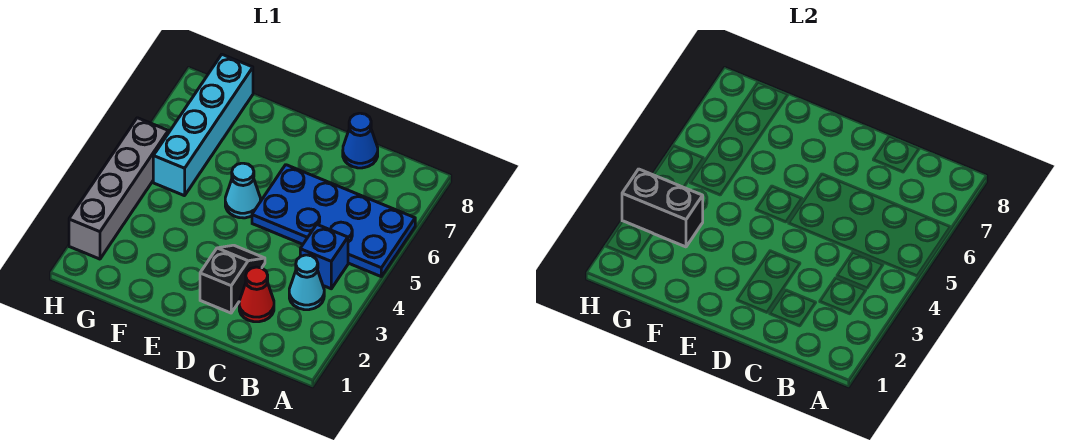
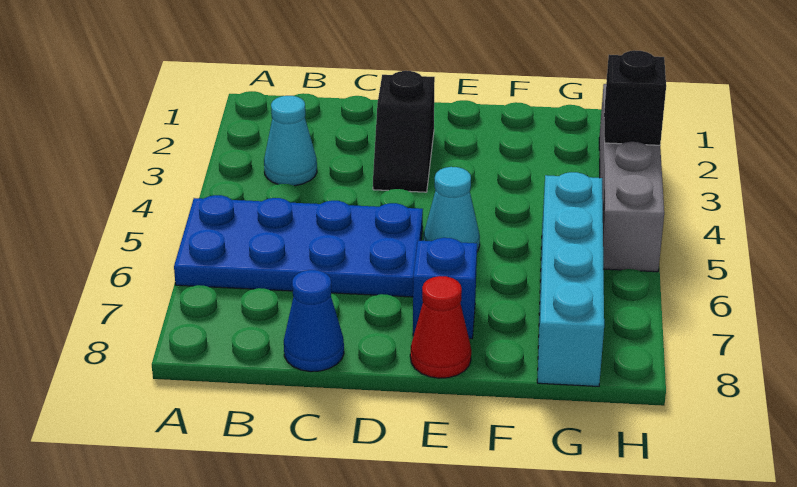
blue 1x1 brick [300,225,348,289] -> blue 1x1 brick moved to [413,238,477,339]
red 1x1 cone [239,267,274,322] -> red 1x1 cone moved to [410,276,471,378]
black 1x2 brick [622,169,703,247] -> black 1x1 brick [604,50,666,145]

